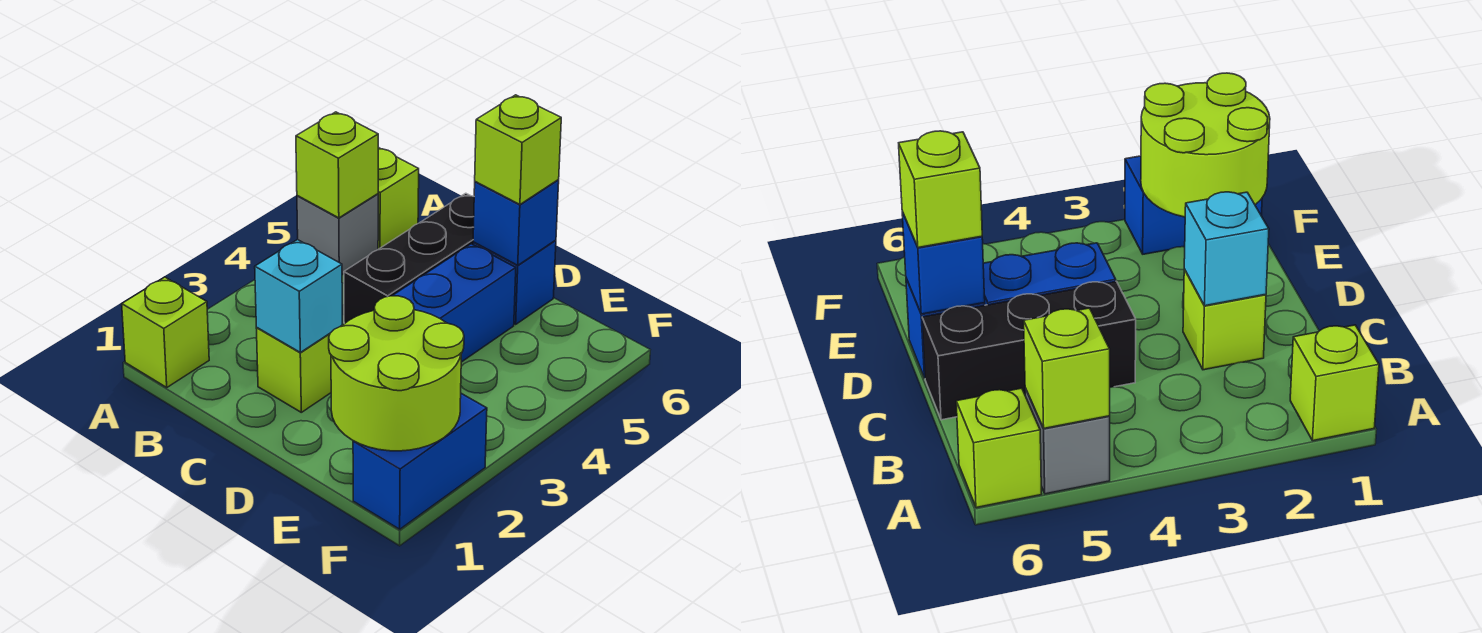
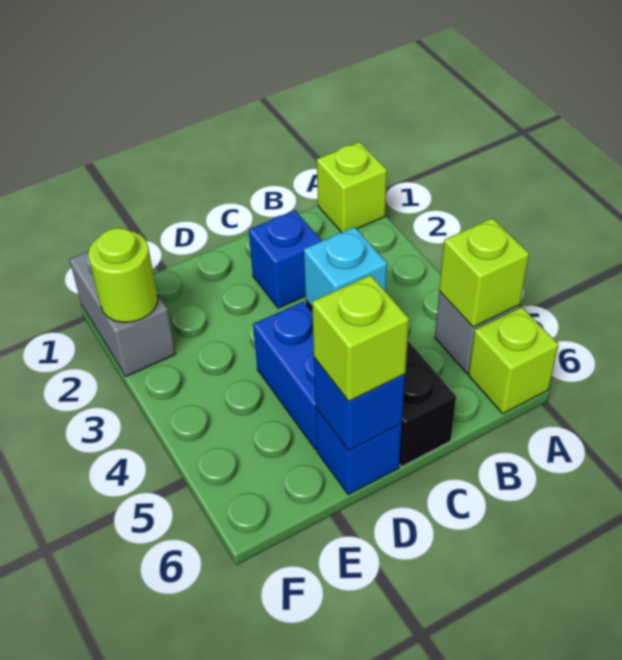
lime 1x1 brick [256,326,341,412] -> blue 1x1 brick [249,210,321,308]
cyan 1x1 brick [255,239,342,352] -> cyan 1x1 brick moved to [304,227,387,307]
lime 2x2 round brick [329,296,464,451] -> lime 1x1 round brick [88,228,158,323]
blue 1x2 brick [353,393,487,529] -> grey 1x2 brick [69,251,176,376]

